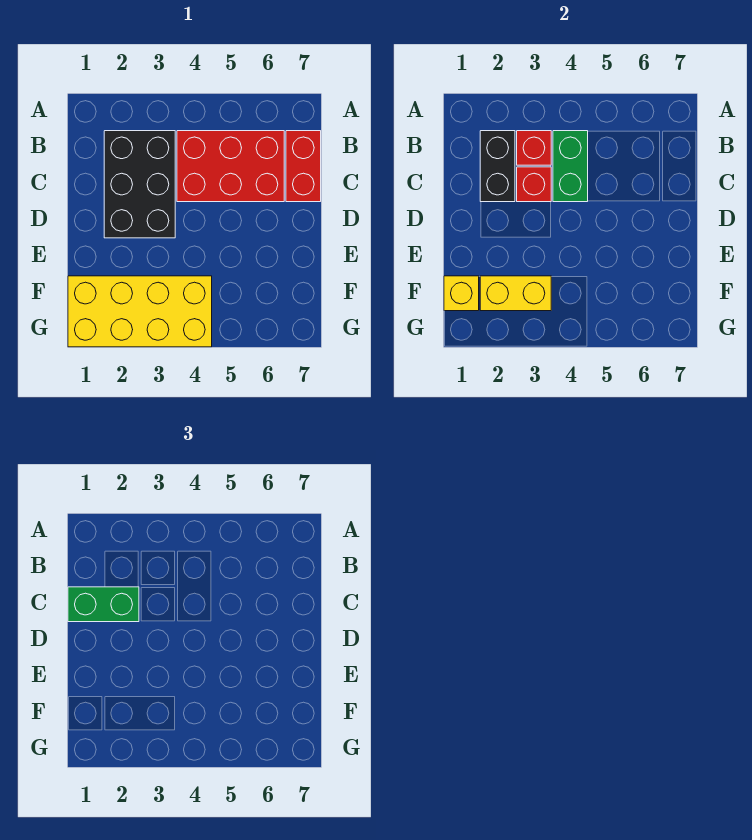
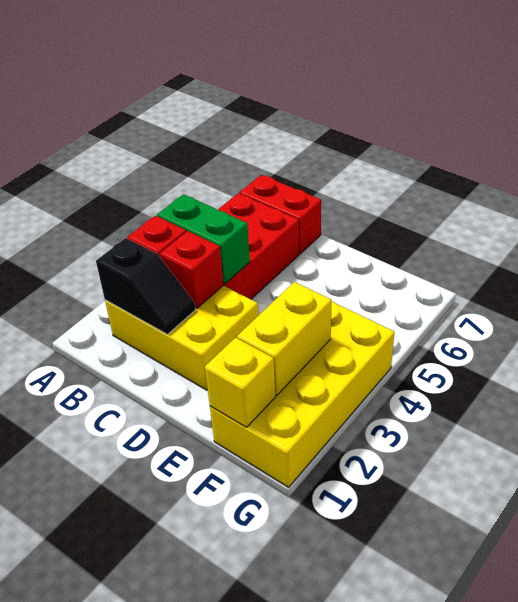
black 2x3 brick [104,131,175,238] -> yellow 2x3 brick [105,286,258,390]
black 1x2 brick [480,131,515,202] -> black 1x2 slope [96,238,196,334]
green 1x2 brick [68,587,139,622] -> none

